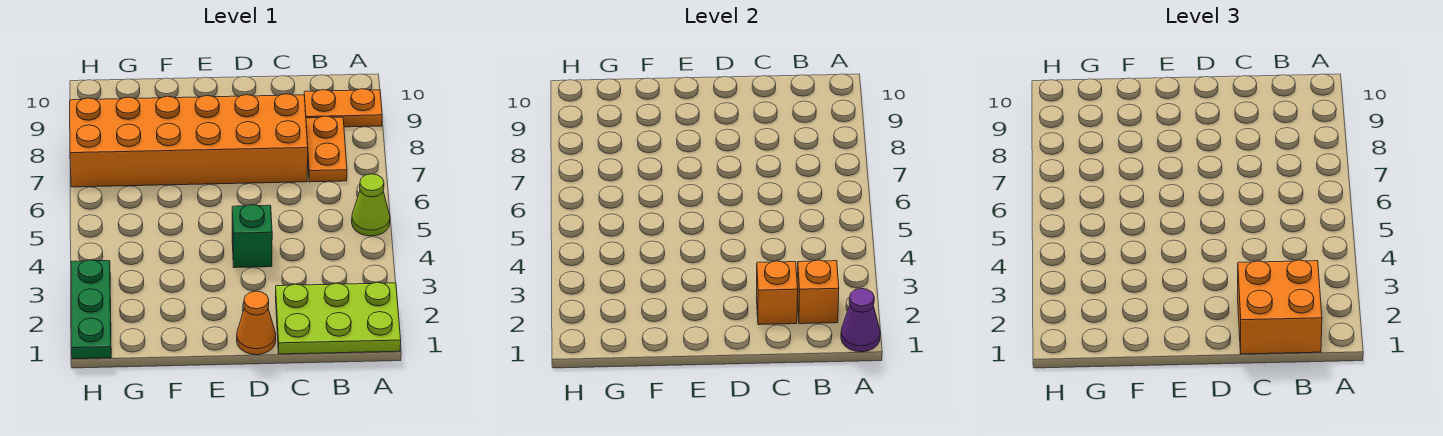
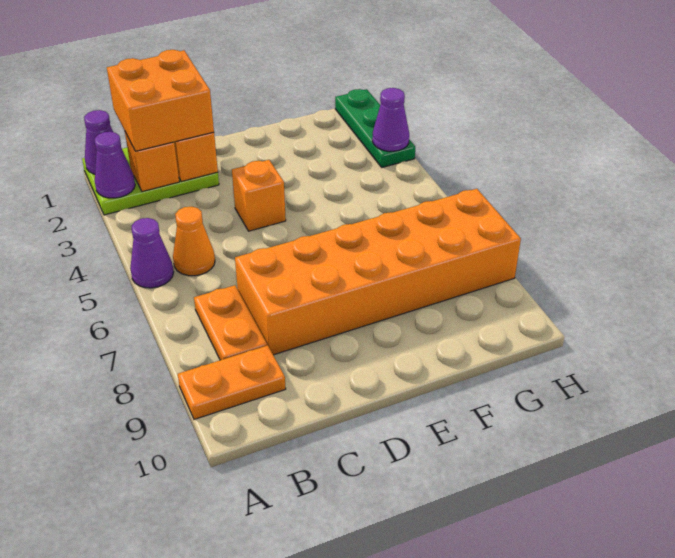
none -> purple 1x1 cone [95,132,135,198]
lime 1x1 cone [352,174,390,236] -> purple 1x1 cone [130,218,174,288]
orange 1x1 cone [237,291,276,355] -> orange 1x1 cone moved to [173,207,215,276]
green 1x1 brick [232,205,272,268] -> orange 1x1 brick [232,160,286,231]
none -> purple 1x1 cone [372,88,409,151]

